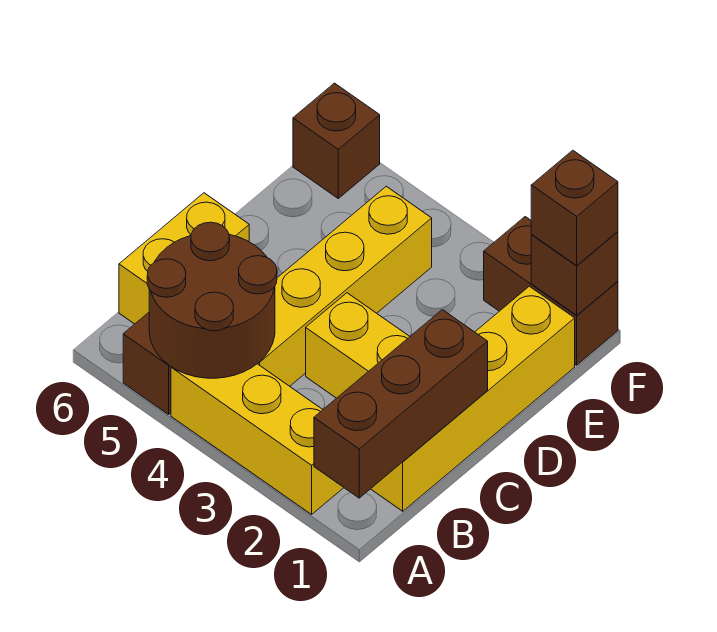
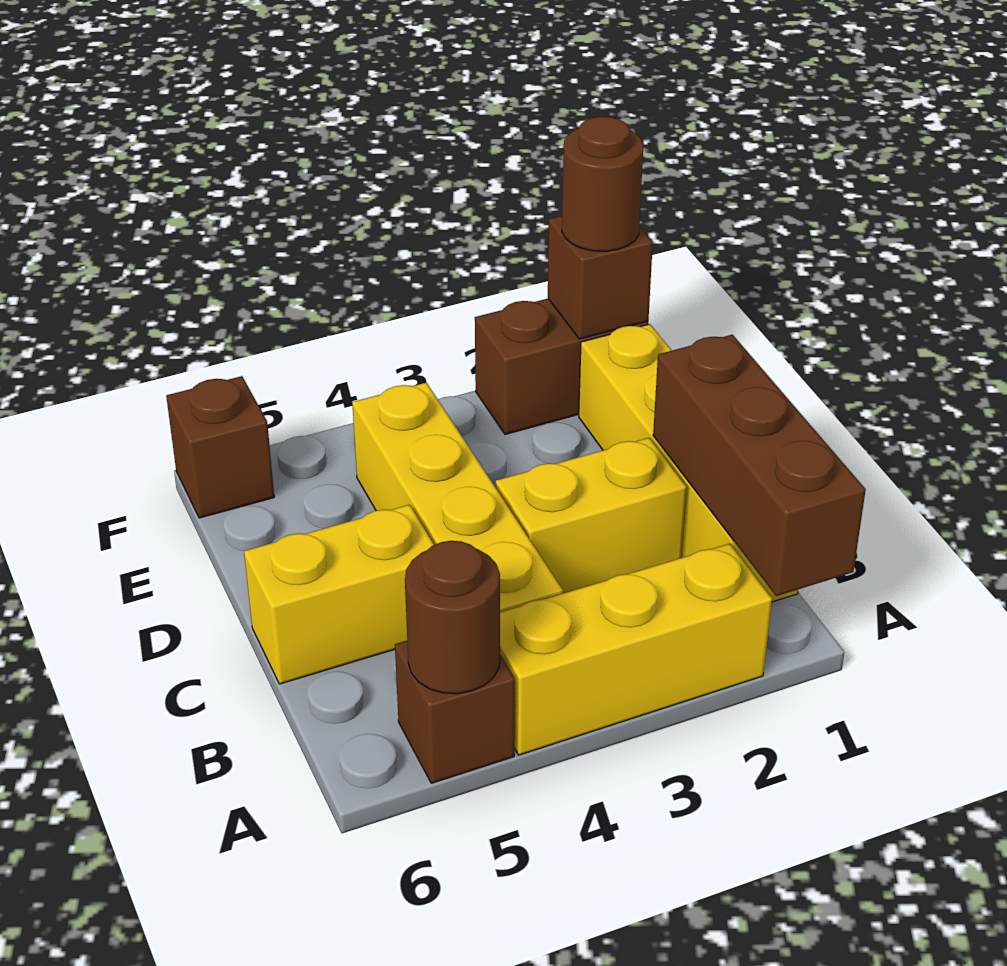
brown 2x2 round brick [147,222,277,378] -> brown 1x1 round brick [405,541,500,694]
yellow 1x2 brick [119,193,249,324] -> yellow 1x2 brick turned to [244,505,434,684]
brown 1x1 brick [531,150,618,266] -> brown 1x1 round brick [562,117,643,251]

